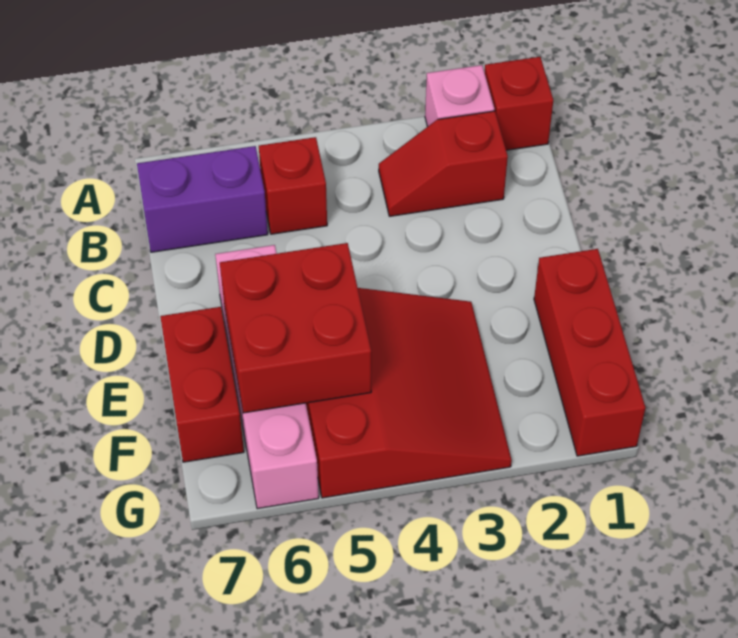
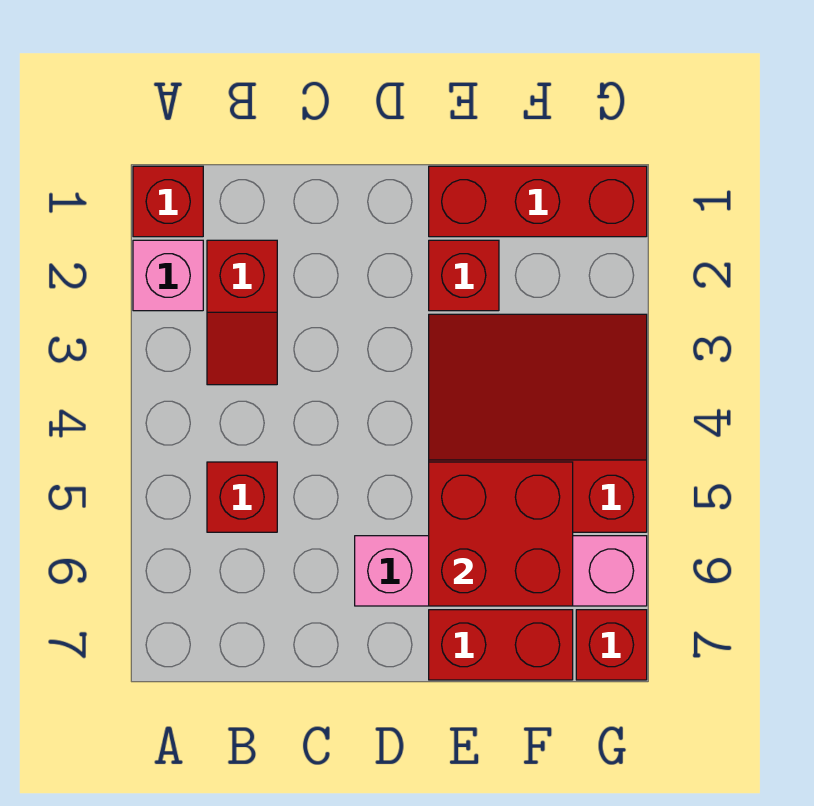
purple 1x2 brick [137,146,268,252] -> none
none -> red 1x1 brick [429,240,499,311]
none -> red 1x1 brick [576,610,647,680]

